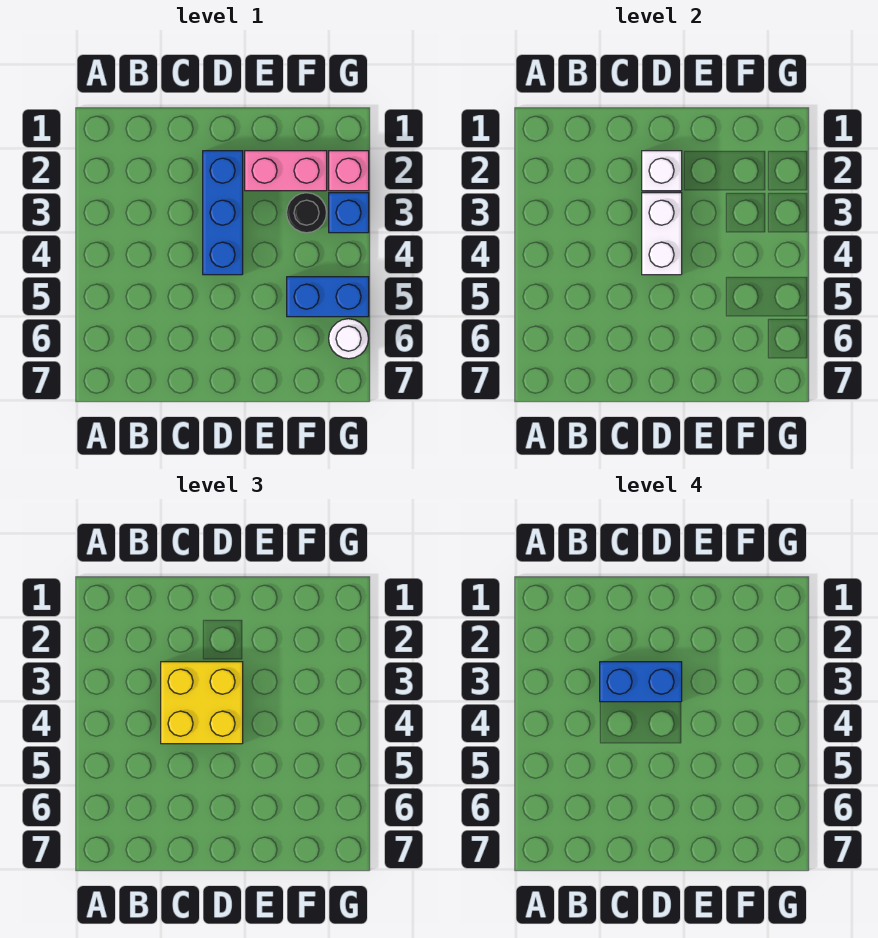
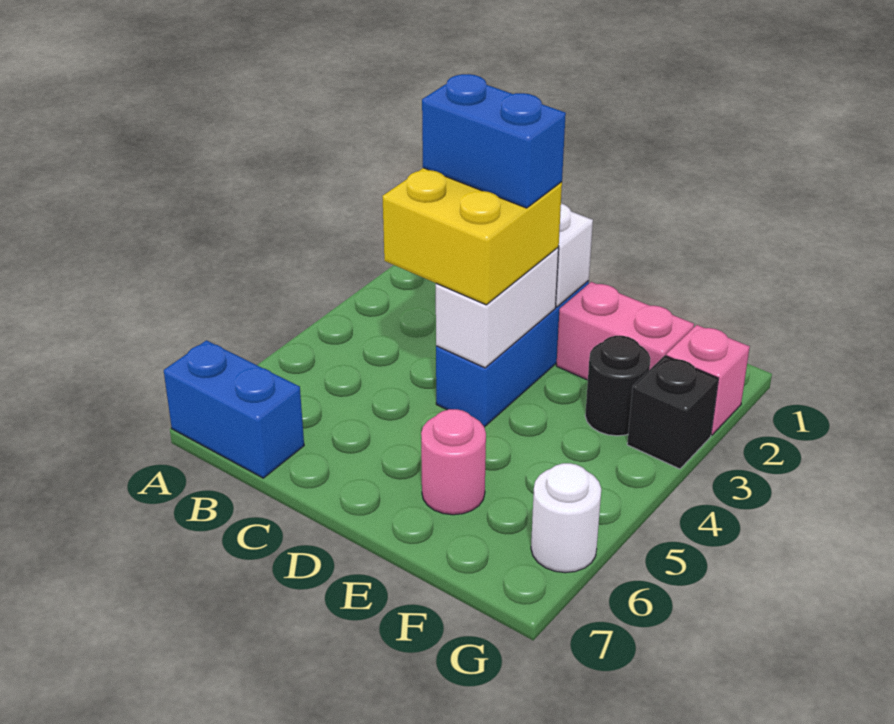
none -> pink 1x1 round brick [421,409,486,515]
blue 1x2 brick [287,277,369,317] -> blue 1x2 brick moved to [164,340,304,478]
blue 1x1 brick [329,193,369,233] -> black 1x1 brick [627,356,718,469]

